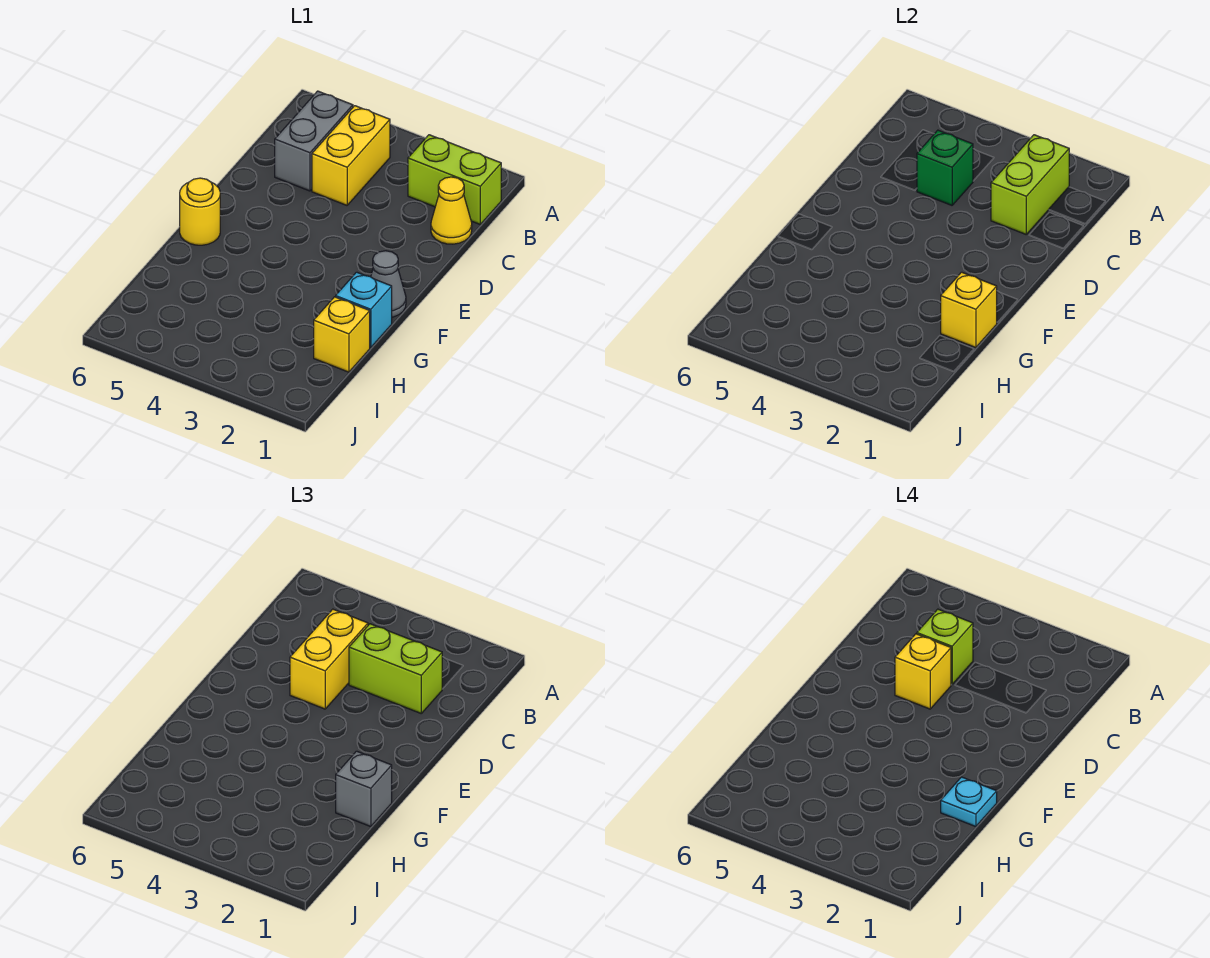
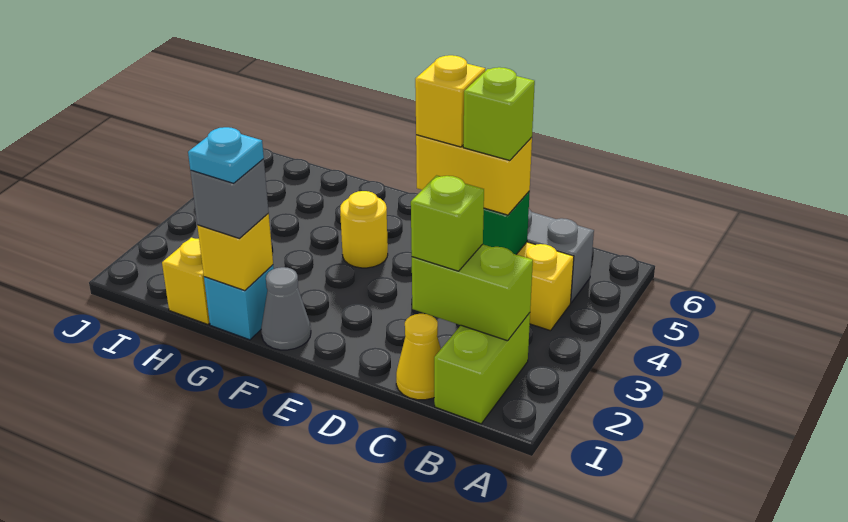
lime 1x2 brick [349,624,442,713] -> lime 1x1 brick [411,175,484,271]
yellow 1x1 round brick [180,178,220,245] -> yellow 1x1 round brick moved to [340,191,388,268]

